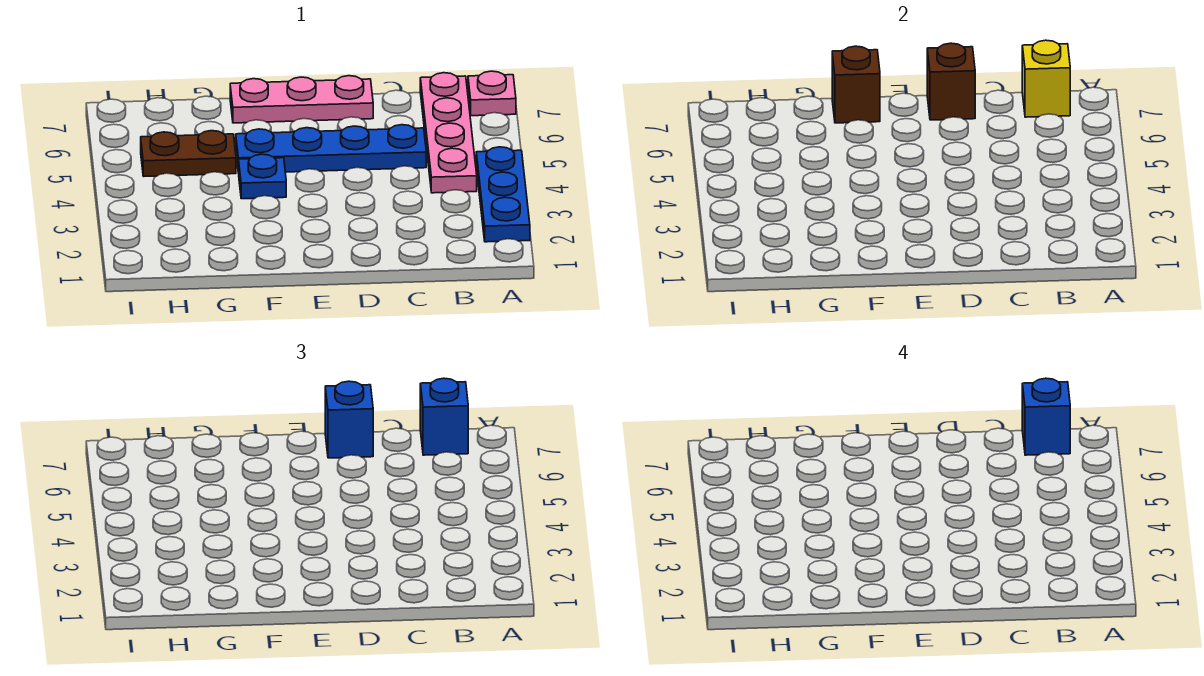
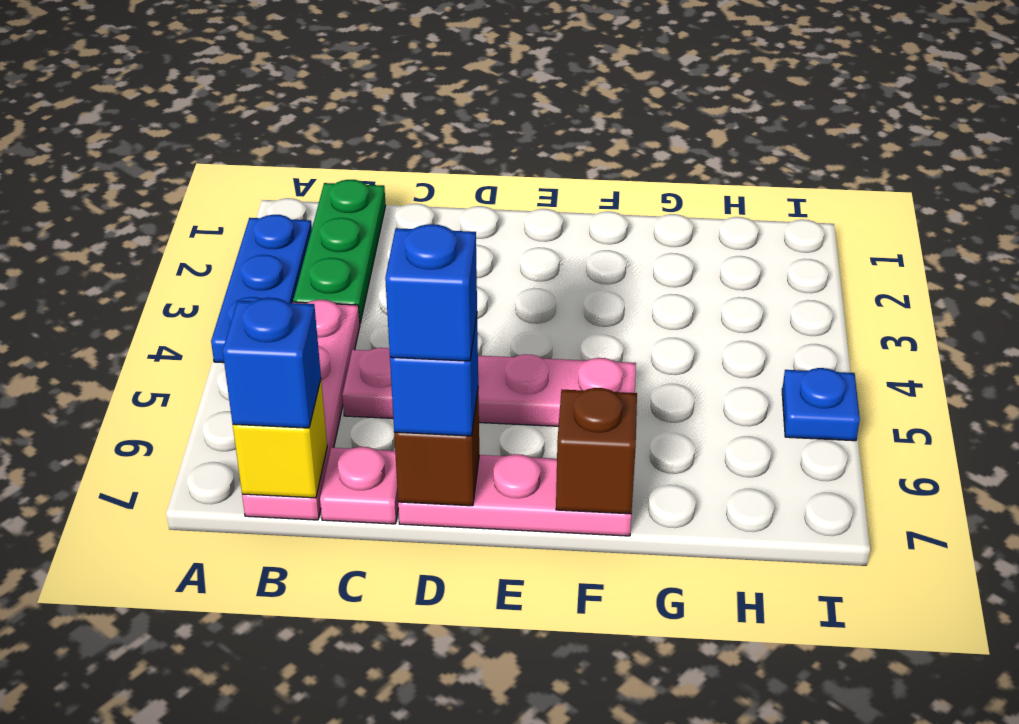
pink 1x1 plate [468,71,516,116] -> pink 1x1 plate moved to [320,447,398,524]
none -> green 1x3 plate [293,180,386,323]
blue 1x1 brick [1022,378,1070,455] -> blue 1x1 brick moved to [385,224,477,361]
blue 1x4 plate [236,125,426,173] -> pink 1x4 plate [342,348,636,426]
blue 1x1 plate [239,154,286,199] -> blue 1x1 plate moved to [782,368,860,441]
brown 1x2 plate [141,131,236,176] -> none

